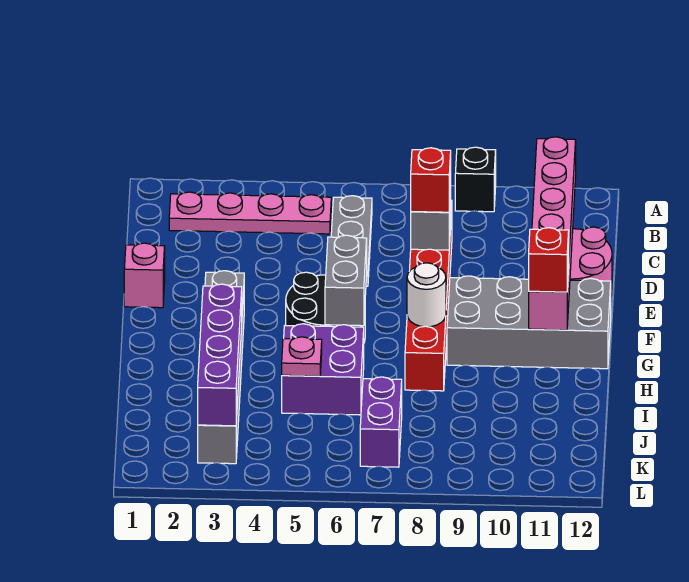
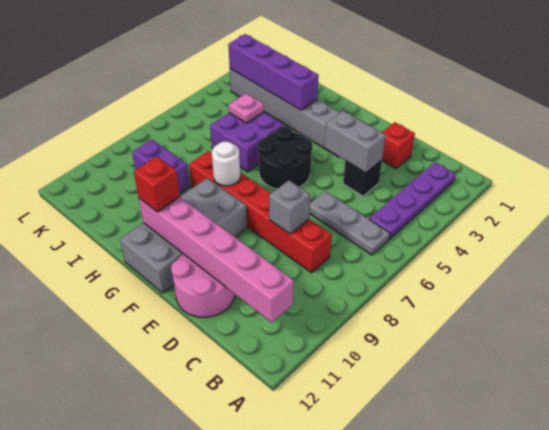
black 1x1 brick [455,147,496,212] -> black 1x1 brick moved to [343,160,382,196]
pink 1x4 plate [169,192,331,234] -> purple 1x4 plate [369,162,456,239]
red 1x1 brick [411,148,451,212] -> red 1x1 brick moved to [382,122,415,169]
pink 1x1 brick [124,243,165,308] -> none
grey 1x2 brick [325,235,367,326] -> grey 1x2 brick moved to [324,111,386,173]
purple 1x2 brick [360,377,402,467] -> purple 1x2 brick moved to [132,139,190,194]

